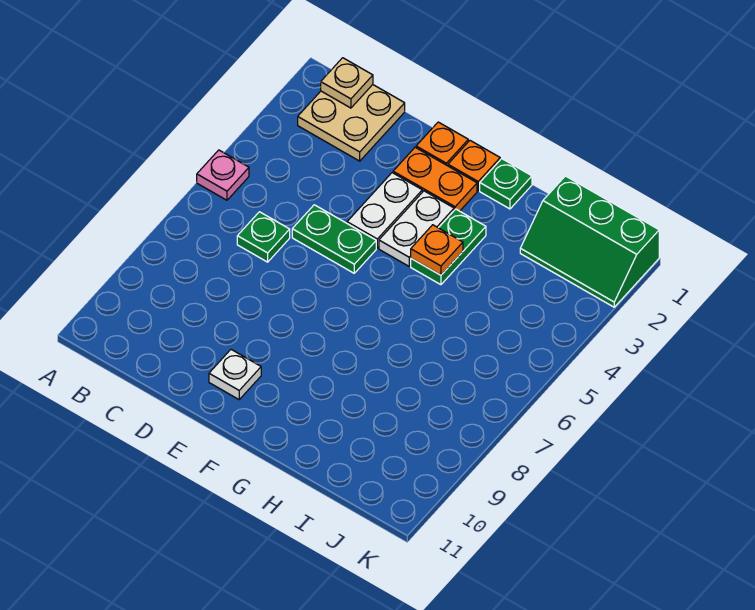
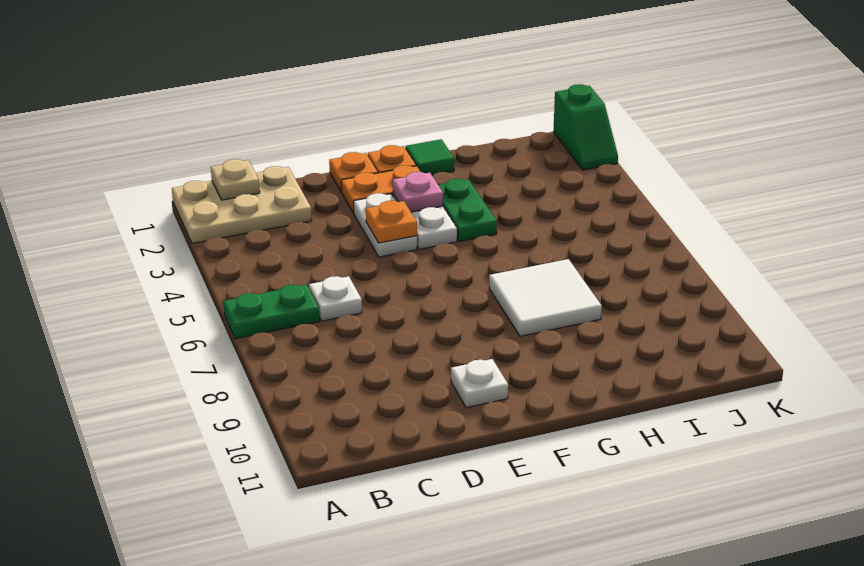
pink 1x1 plate [197,150,249,200] -> pink 1x1 plate moved to [393,172,443,212]
tan 2x2 plate [298,85,405,161] -> tan 2x3 plate [172,166,312,243]
green 1x1 plate [237,212,290,262] -> white 1x1 plate [309,276,362,321]
green 1x2 plate [292,205,376,273] -> green 1x2 plate moved to [223,285,319,339]
green 1x1 plate [480,159,532,209] -> green 1x1 tile [406,139,454,175]
orange 1x1 plate [411,225,463,275] -> orange 1x1 plate moved to [366,201,417,243]
none -> white 2x2 tile [489,259,602,336]
green 2x3 slope [520,176,659,307] -> green 1x2 slope [553,84,618,170]

